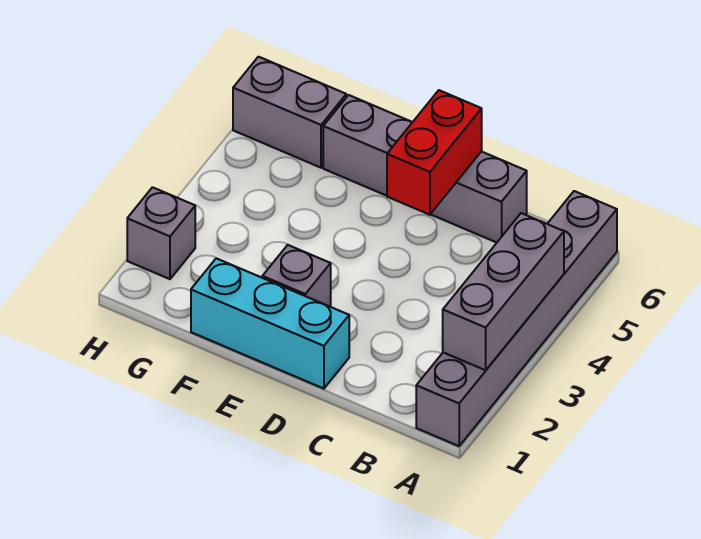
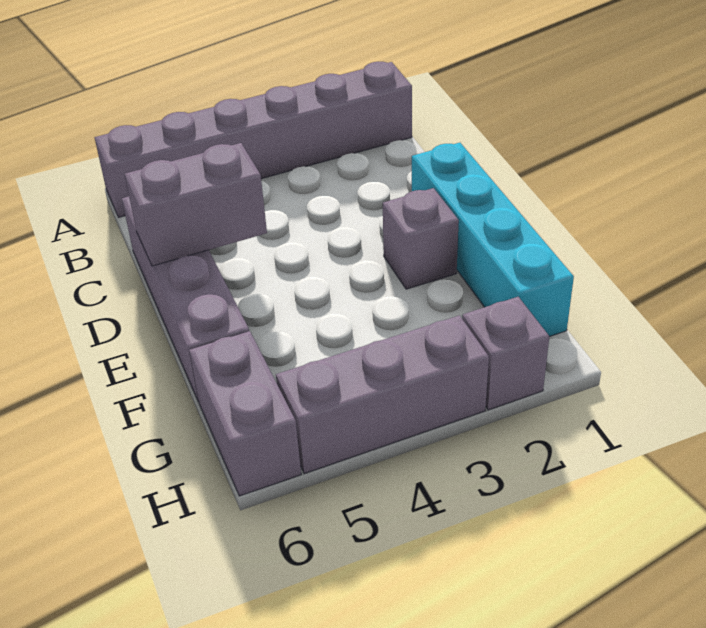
grey 1x3 brick [443,213,564,370] -> grey 1x3 brick moved to [276,315,489,473]
cyan 1x3 brick [191,258,349,389] -> cyan 1x4 brick [412,143,574,337]
red 1x2 brick [387,90,482,215] -> grey 1x2 brick [125,143,267,266]

